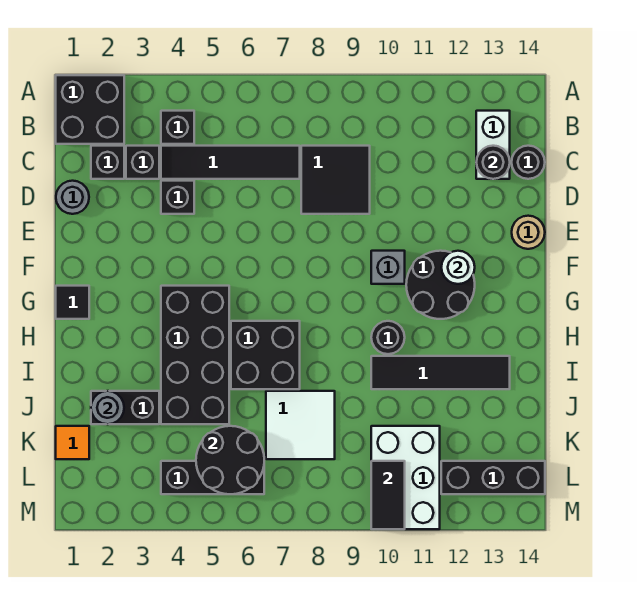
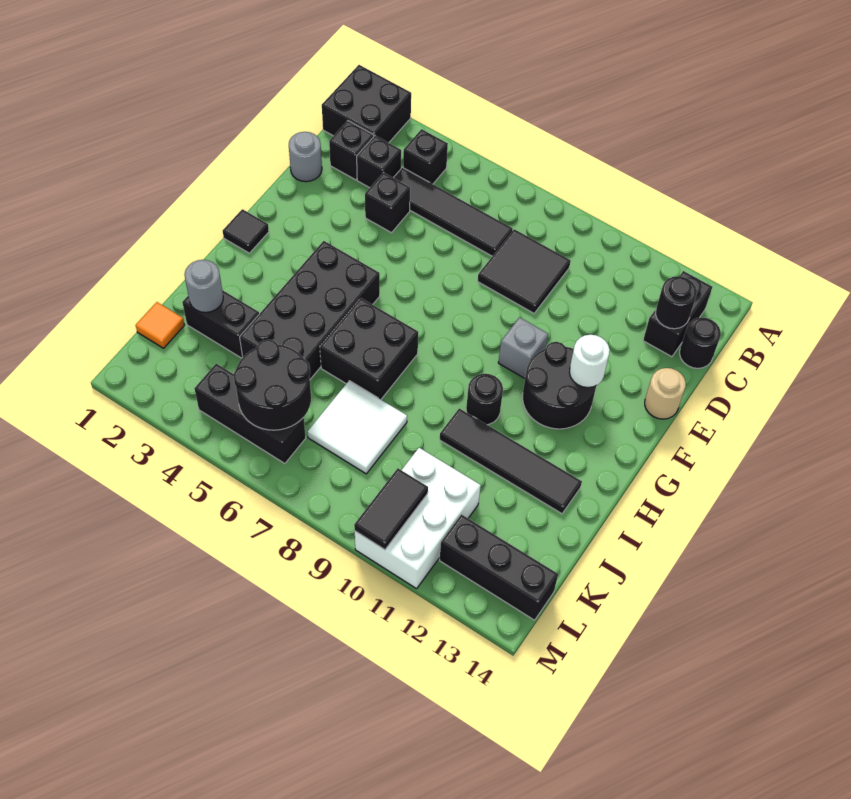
white 1x2 brick [476,111,510,179] -> black 1x2 brick [643,271,712,357]

